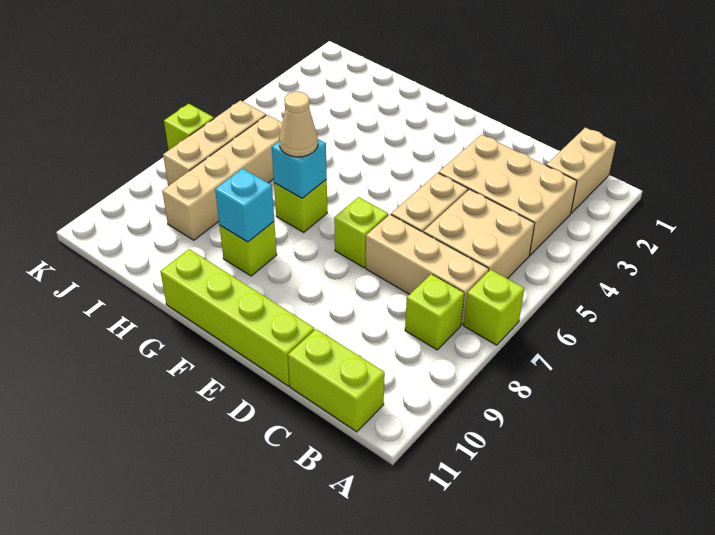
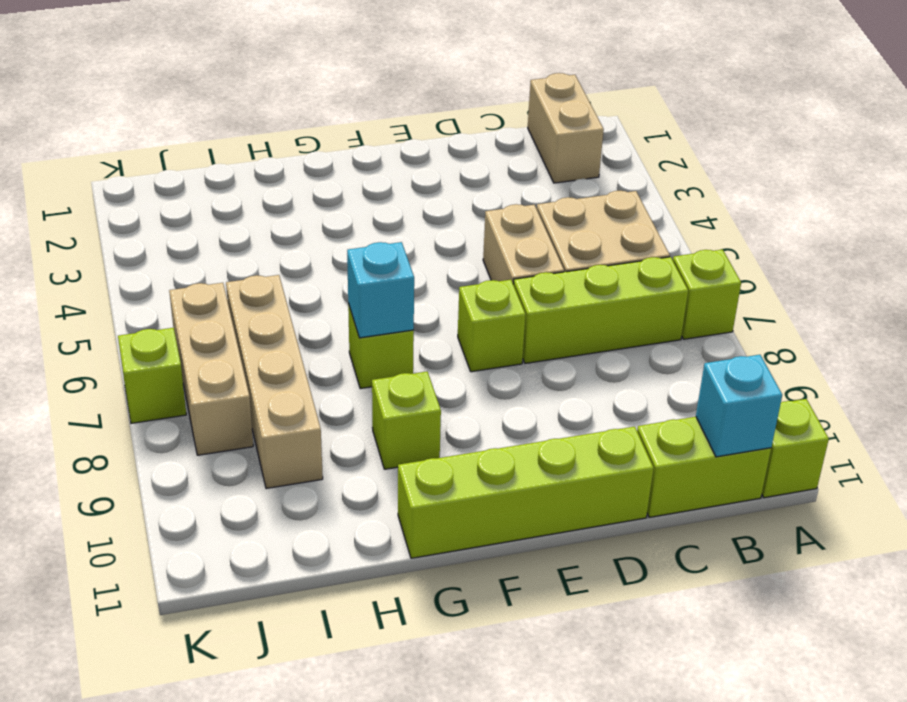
tan 2x3 brick [439,134,577,255] -> none
tan 1x3 brick [366,214,489,325] -> lime 1x3 brick [513,257,688,363]
lime 1x1 brick [405,274,464,350] -> lime 1x1 brick moved to [762,399,829,498]
tan 1x1 cone [279,91,318,157] -> none
cyan 1x1 brick [215,168,274,242] -> cyan 1x1 brick moved to [696,355,782,457]

